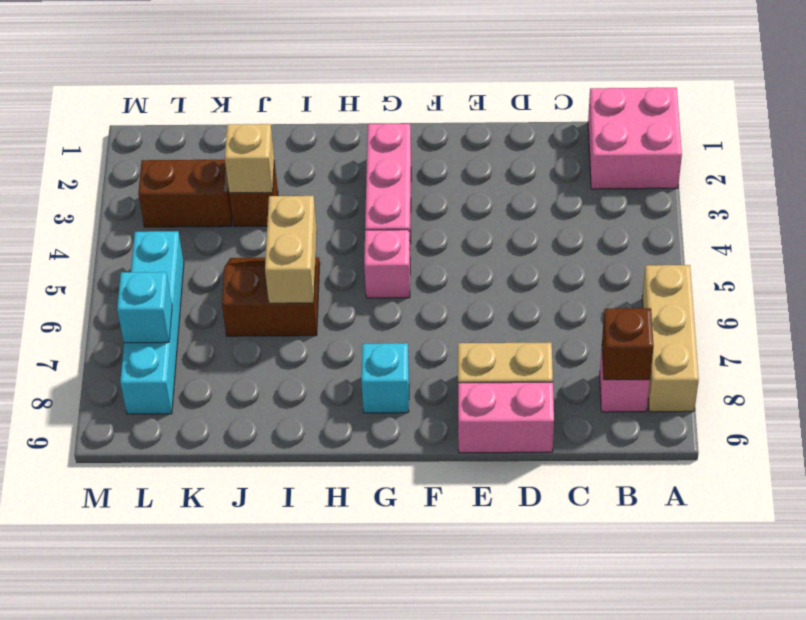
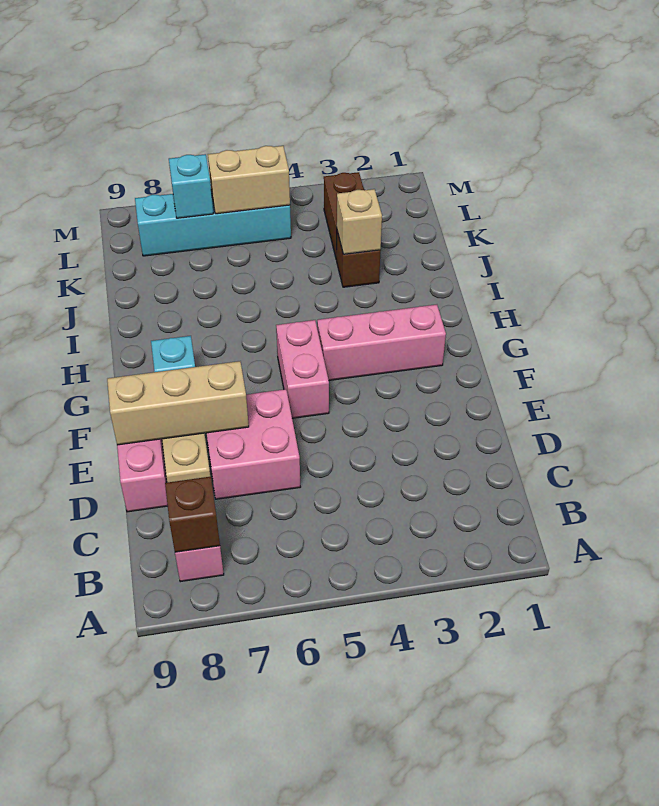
pink 2x2 brick [588,87,682,189] -> pink 2x2 brick moved to [206,389,300,499]
tan 1x3 brick [642,265,699,412] -> tan 1x3 brick moved to [107,361,249,445]
pink 1x1 brick [364,230,410,298] -> pink 1x2 brick [276,320,329,418]
brown 2x2 slope [222,257,320,336] -> none
tan 1x2 brick [265,196,317,303] -> tan 1x2 brick moved to [208,146,290,214]

